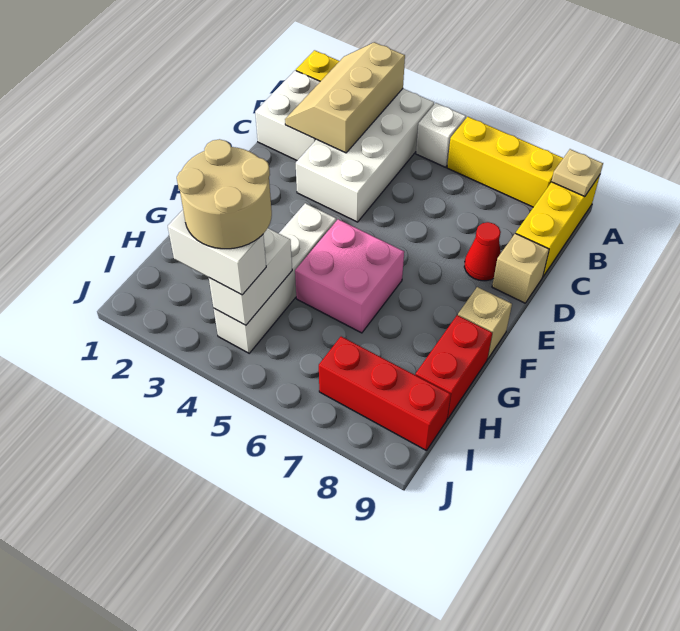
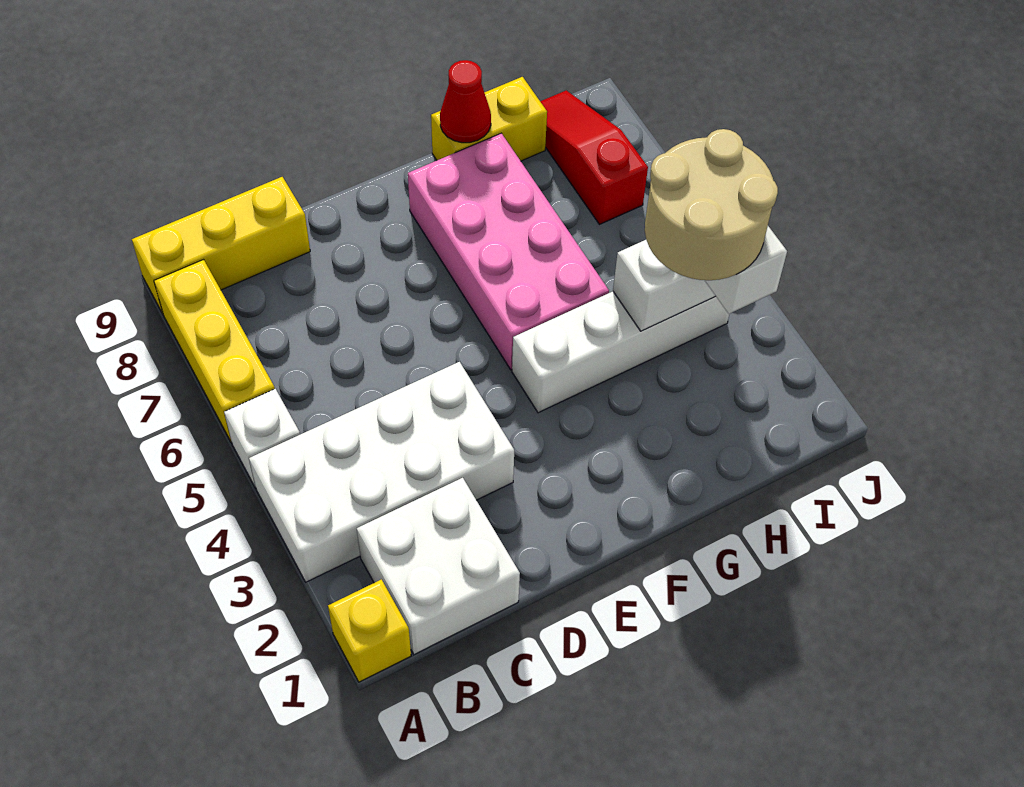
tan 2x3 slope [285,42,405,153] -> none
tan 1x1 plate [552,149,603,197] -> none
red 1x1 cone [464,222,501,281] -> red 1x1 cone moved to [440,60,491,143]
tan 1x1 brick [492,233,549,303] -> none
pink 2x2 brick [295,219,404,333] -> pink 2x4 brick [408,133,609,370]
tan 1x1 brick [458,287,512,359] -> none
red 1x2 brick [415,315,492,419] -> yellow 1x2 brick [431,77,547,161]
red 1x3 brick [319,336,451,451] -> red 1x3 slope [540,91,648,224]

